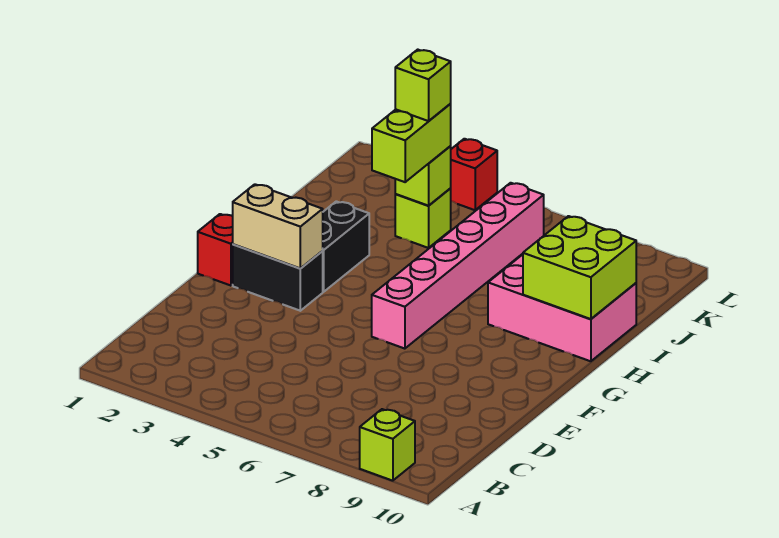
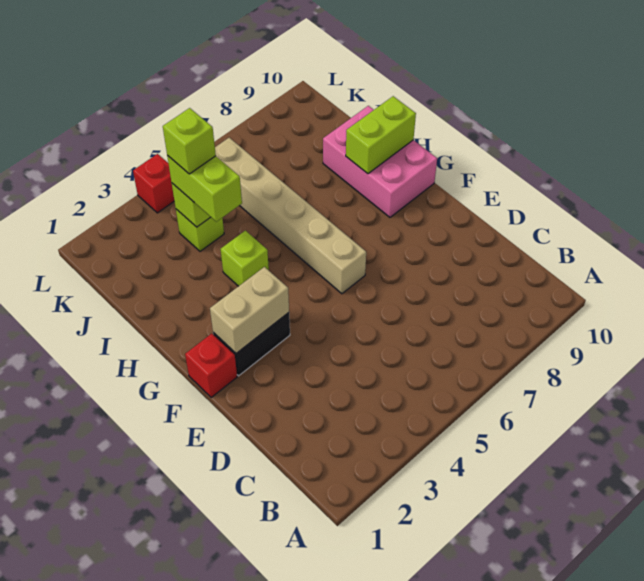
lime 1x1 brick [360,409,415,481] -> lime 1x1 brick moved to [221,231,269,286]
pink 1x6 brick [372,183,544,349] -> tan 1x6 brick [215,138,366,294]
black 1x2 brick [323,201,369,292] -> none
pink 2x3 brick [488,255,636,361] -> pink 2x3 brick turned to [323,106,437,217]
lime 2x2 brick [523,216,636,319] -> lime 1x2 brick [346,96,416,174]

